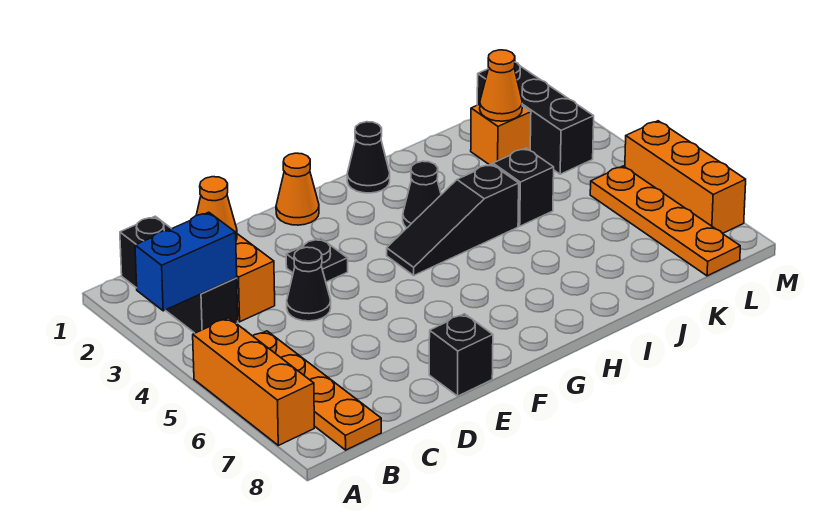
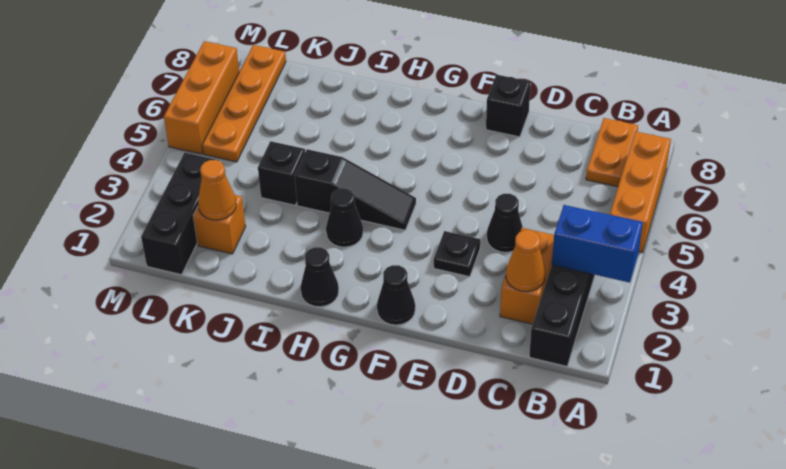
orange 1x4 plate [253,331,381,450] -> orange 1x2 plate [586,118,638,187]
orange 1x1 cone [276,153,319,225] -> black 1x1 cone [377,265,415,325]

